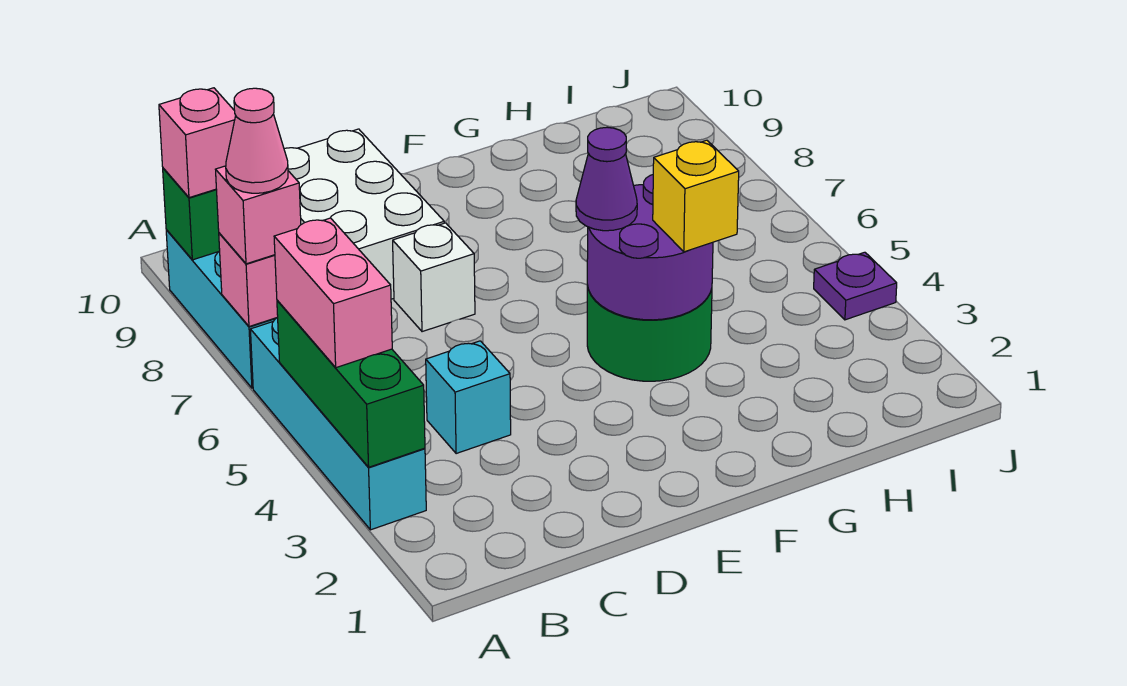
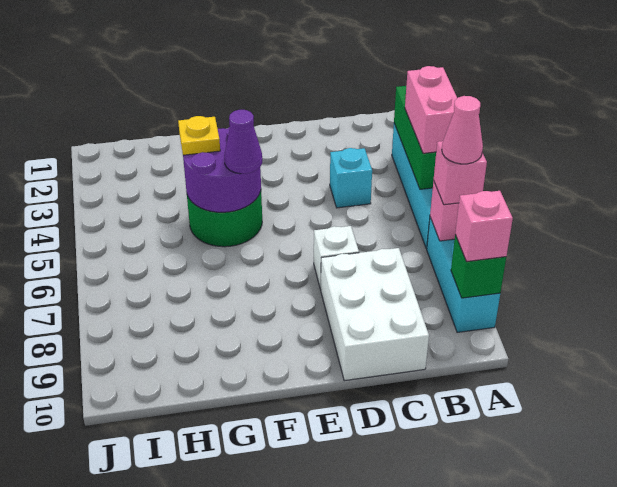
yellow 1x1 brick [653,140,739,252] -> yellow 1x1 plate [178,116,220,155]
purple 1x1 plate [814,252,897,320] -> none

